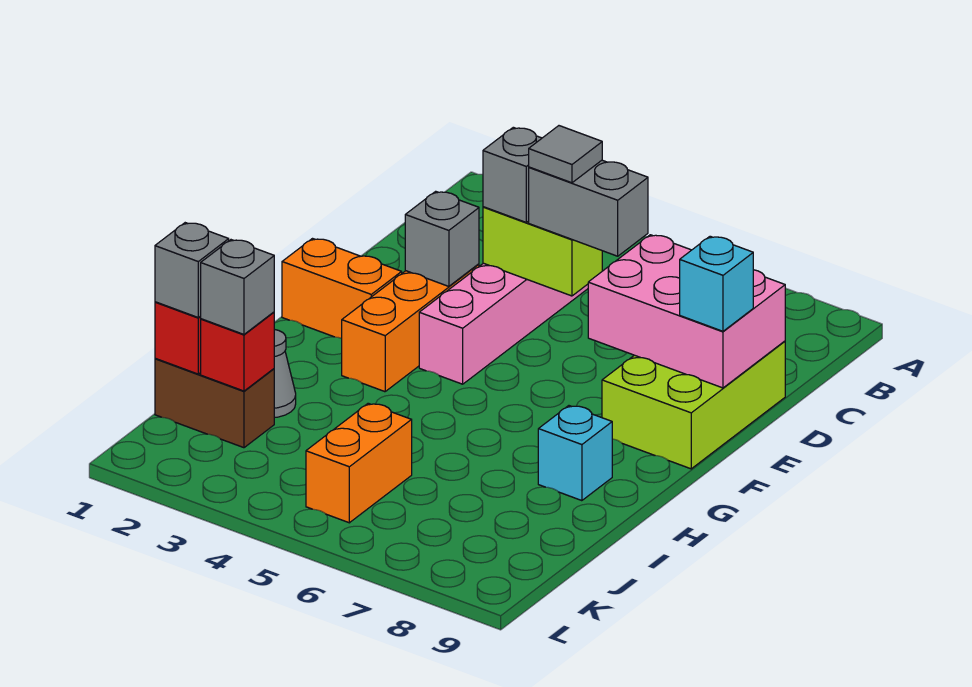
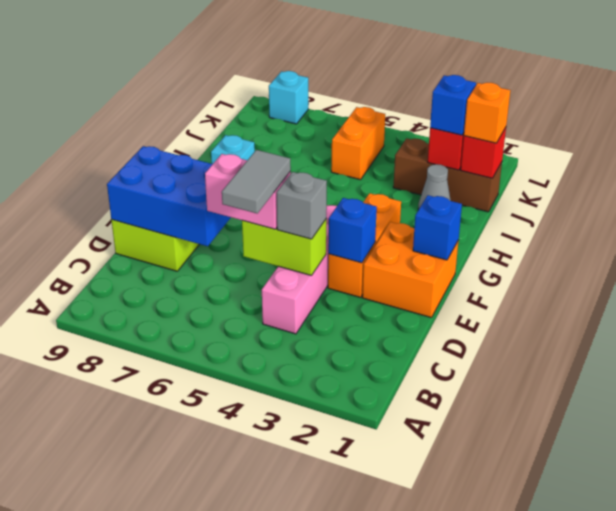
grey 1x2 brick [529,160,648,256] -> pink 1x2 brick [205,154,291,229]
grey 1x1 tile [529,126,602,183] -> grey 1x2 tile [222,150,291,213]
pink 2x3 brick [588,235,785,388] -> blue 2x3 brick [107,146,231,246]
grey 1x1 brick [405,191,479,286] -> blue 1x1 brick [328,198,377,263]
cyan 1x1 brick [680,236,753,331] -> cyan 1x1 brick moved to [269,71,308,124]
orange 1x2 brick [282,239,402,338] -> orange 2x2 brick [362,222,458,318]
none -> blue 1x1 brick [413,195,462,260]
brown 1x2 brick [155,358,274,448] -> brown 1x3 brick [393,138,502,212]
grey 1x1 brick [155,223,229,317] -> orange 1x1 brick [464,82,511,143]
grey 1x1 brick [201,240,274,334] -> blue 1x1 brick [430,75,476,135]

